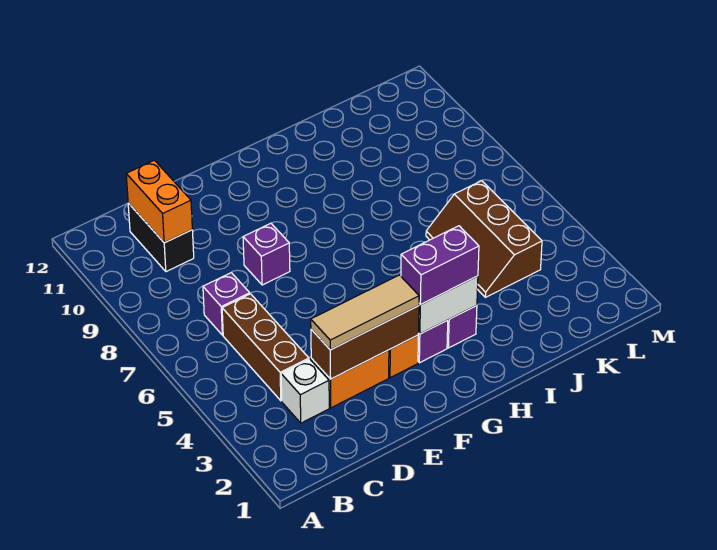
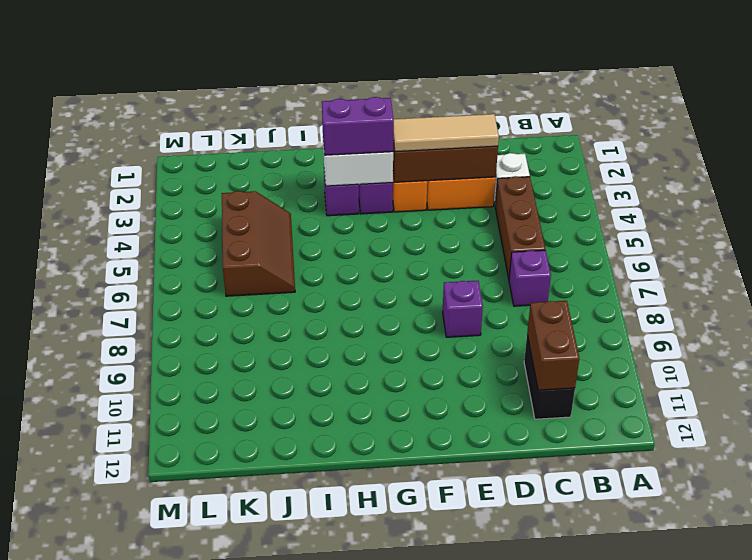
orange 1x2 brick [126,160,192,243] -> brown 1x2 brick [527,301,579,390]

